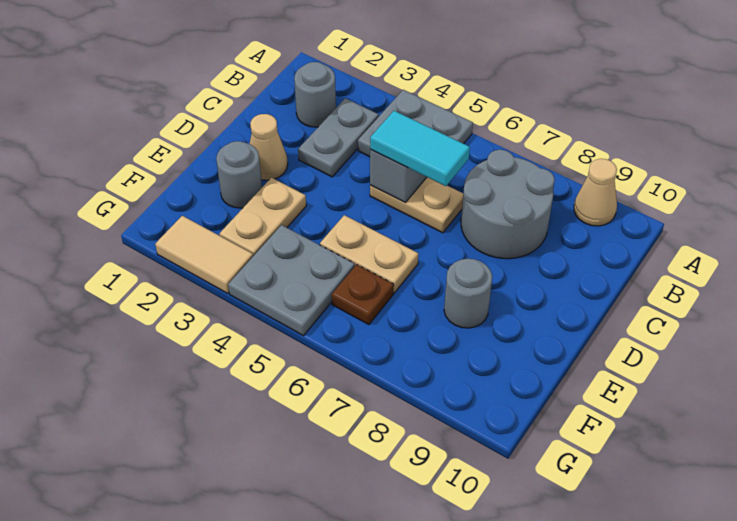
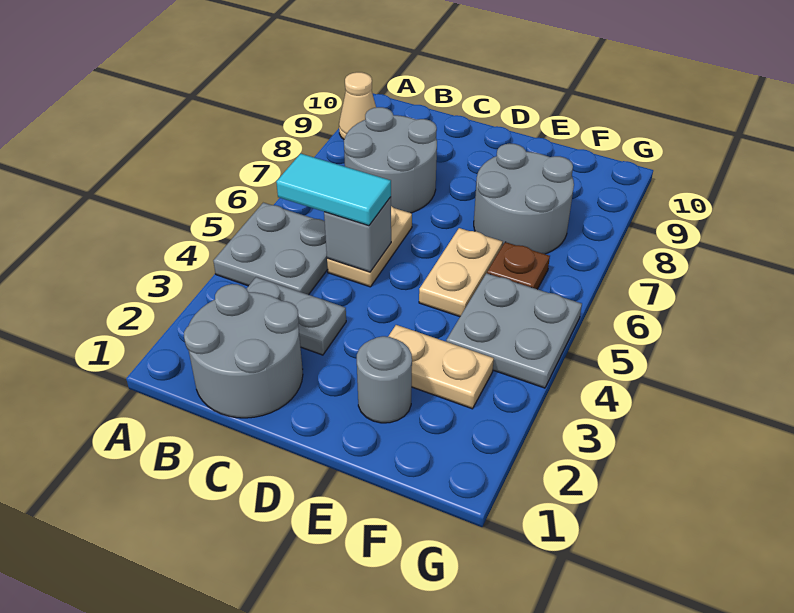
grey 1x1 round brick [294,62,336,127] -> grey 2x2 round brick [184,284,303,418]
cyan 1x2 tile [370,111,470,186] -> cyan 1x2 tile turned to [276,154,391,226]
tan 1x1 cone [250,114,288,180] -> none
grey 1x1 round brick [444,259,492,328] -> grey 2x2 round brick [474,143,574,254]
tan 1x2 tile [155,216,253,294] -> none

